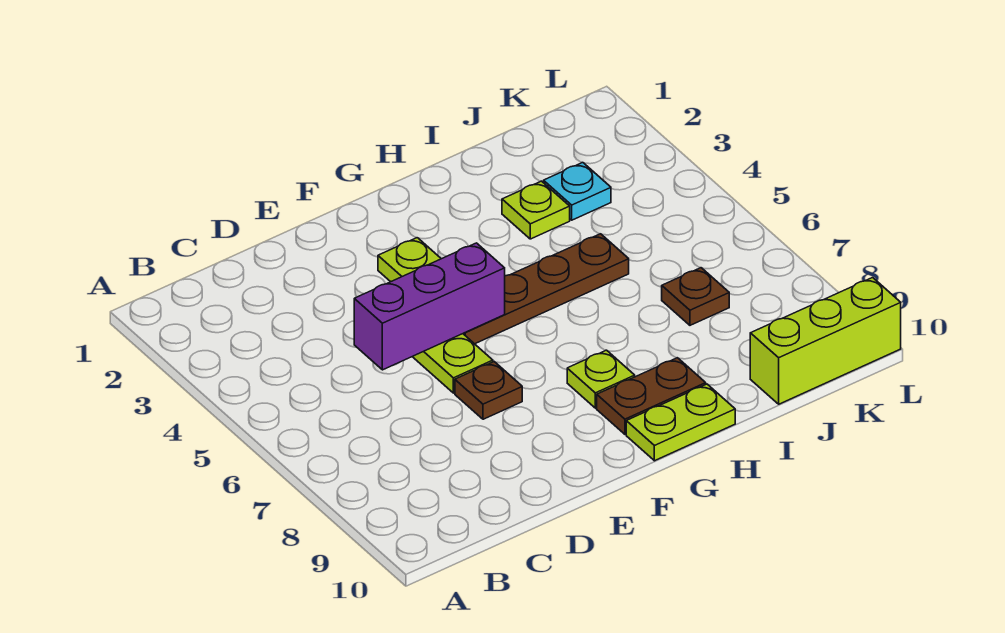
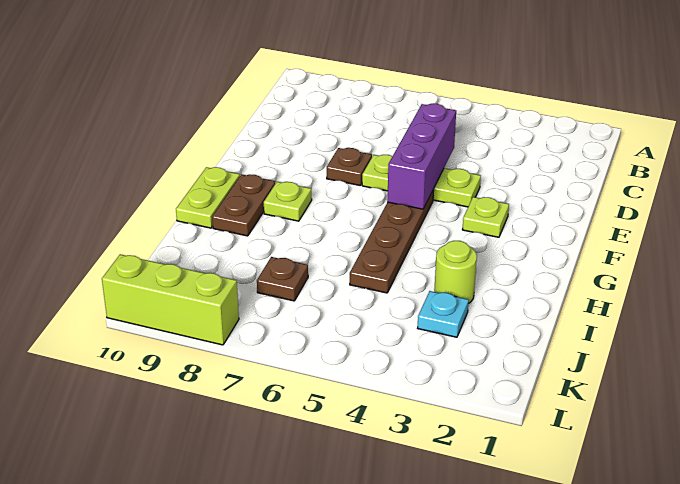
lime 1x1 plate [502,181,570,239] -> lime 1x1 round brick [434,241,477,304]
lime 1x3 brick [750,278,901,404] -> lime 1x3 brick turned to [102,254,239,345]

